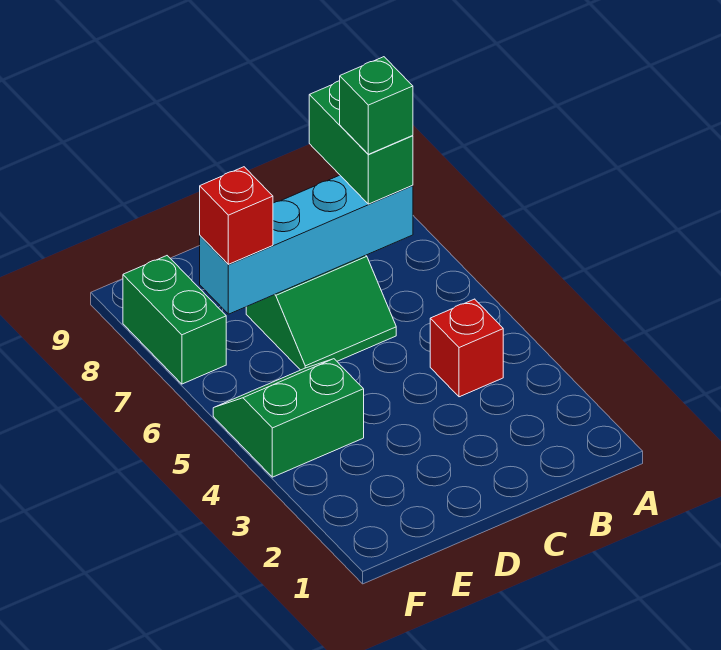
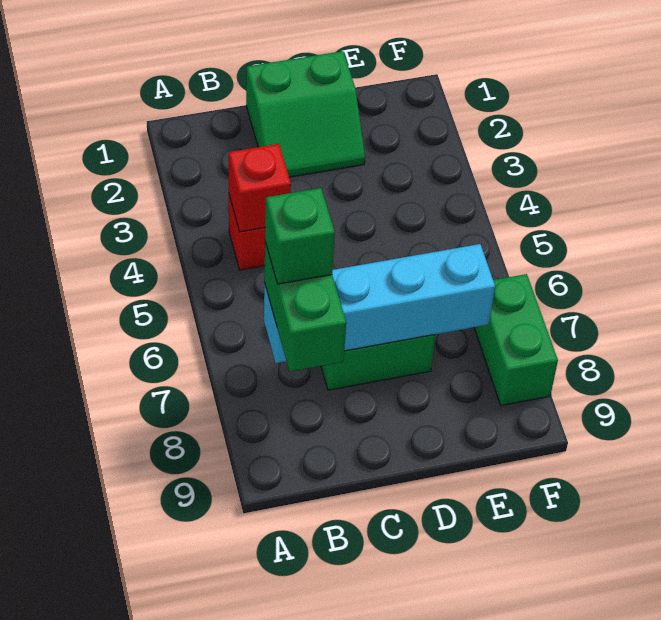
green 2x2 slope [213,359,364,477] -> green 2x2 slope moved to [246,51,365,177]
red 1x1 brick [200,167,273,264] -> red 1x1 brick moved to [229,144,291,232]

